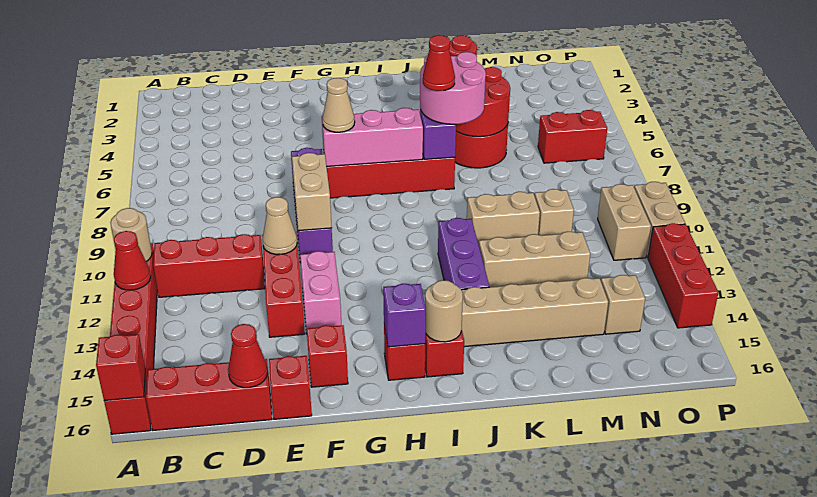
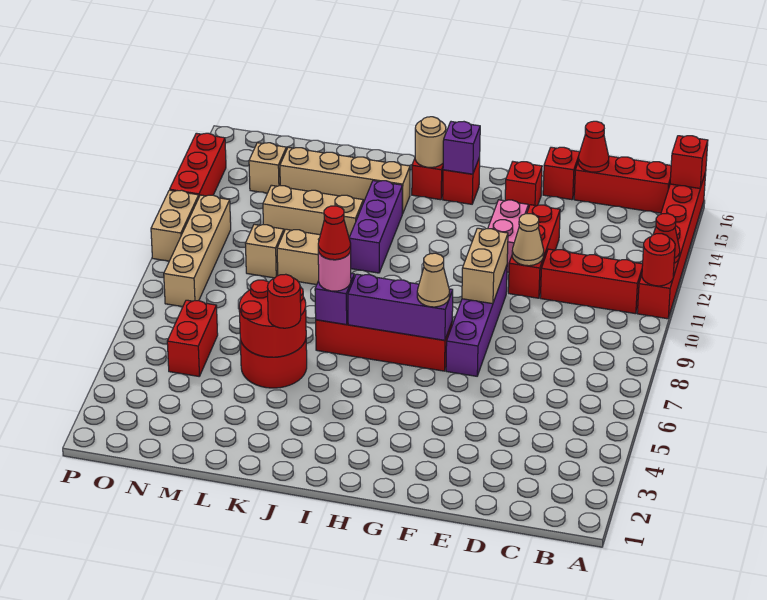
tan 1x1 round brick [110,208,152,262] -> red 1x1 round brick [642,234,675,286]
pink 1x3 brick [322,108,423,166] -> purple 1x3 brick [348,274,453,340]
pink 2x2 round brick [420,52,486,124] -> pink 1x1 round brick [318,250,351,291]
red 1x2 brick [538,110,607,163] -> red 1x2 brick turned to [167,300,218,376]
tan 1x2 brick [598,184,651,260] -> tan 1x4 brick [164,195,231,307]

